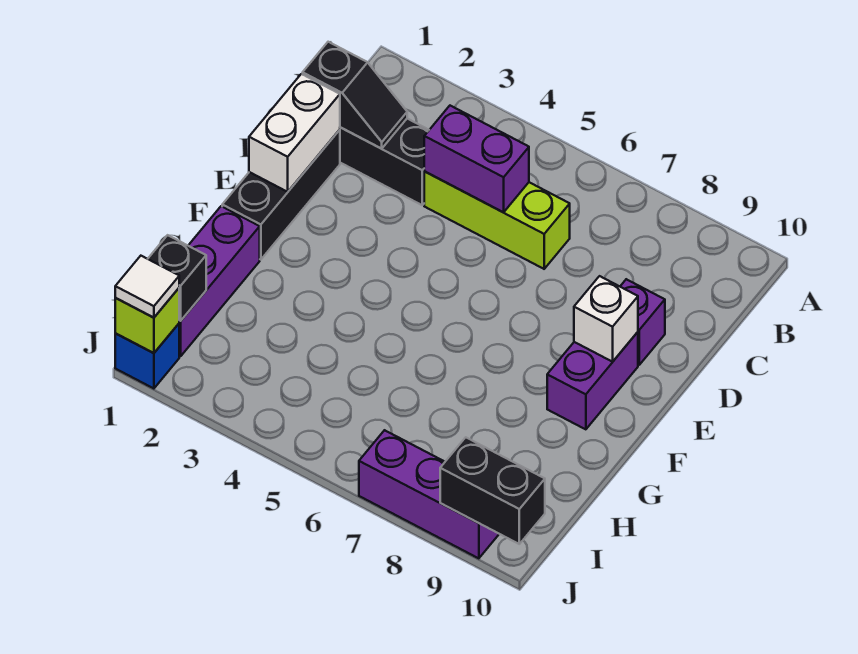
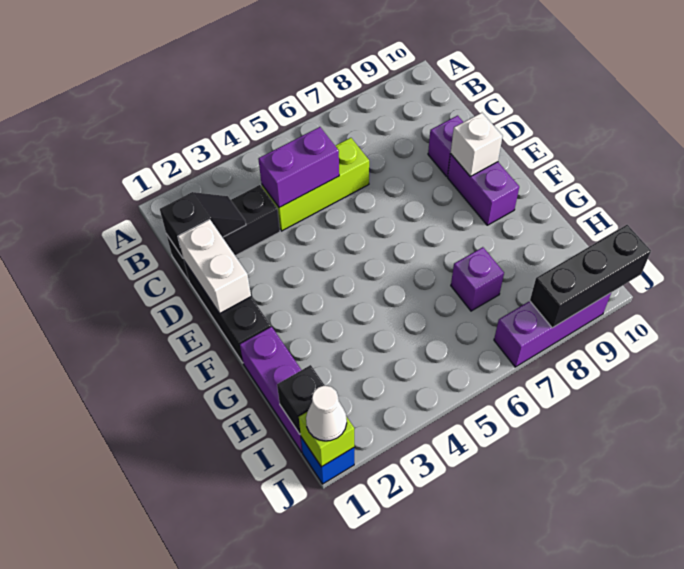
none -> purple 1x1 brick [451,247,504,311]
white 1x1 tile [115,256,179,318] -> white 1x1 cone [306,386,347,441]
black 1x2 brick [440,437,545,544] -> black 1x3 brick [530,225,651,328]

